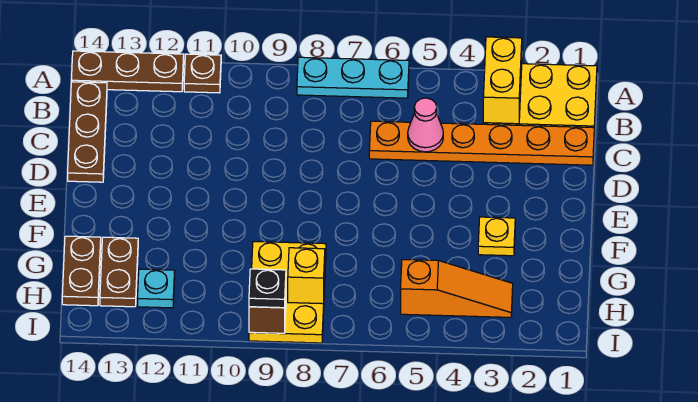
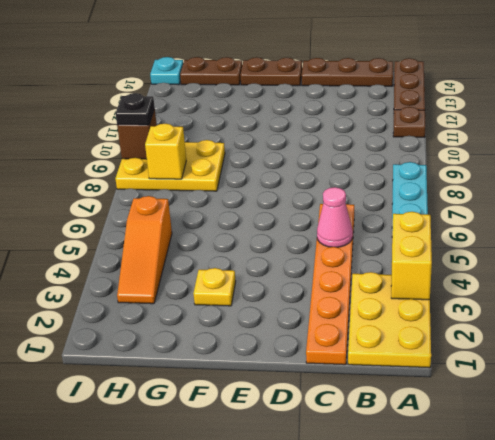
yellow 1x2 brick [483,37,522,124] -> yellow 1x2 brick turned to [391,212,432,300]
brown 1x2 plate [100,237,138,307] -> brown 1x2 plate moved to [240,57,302,86]
cyan 1x1 plate [138,269,175,308] -> cyan 1x1 plate moved to [150,57,183,85]

